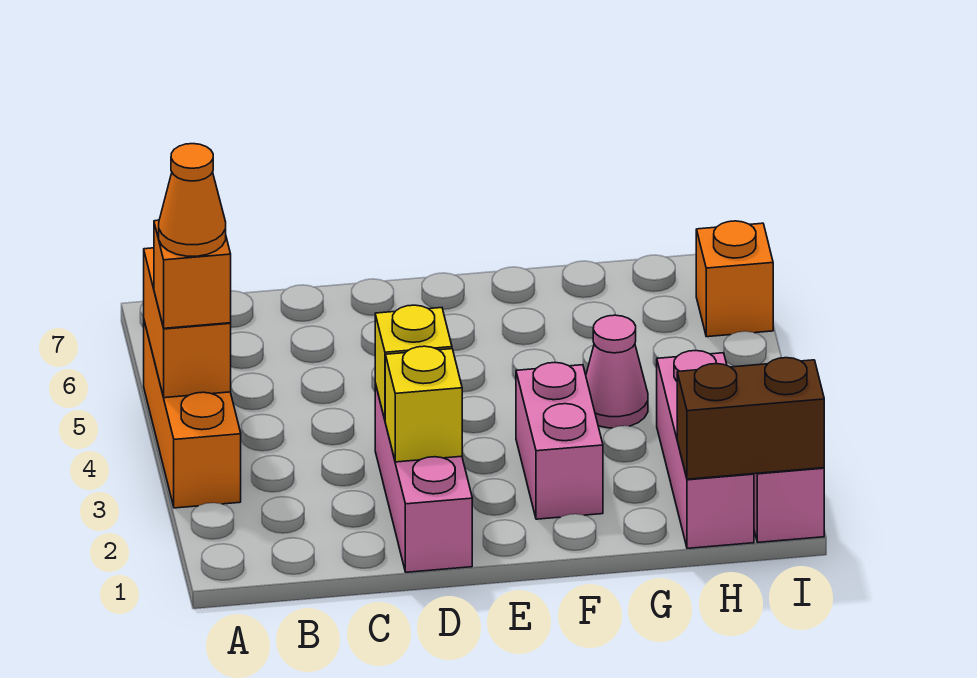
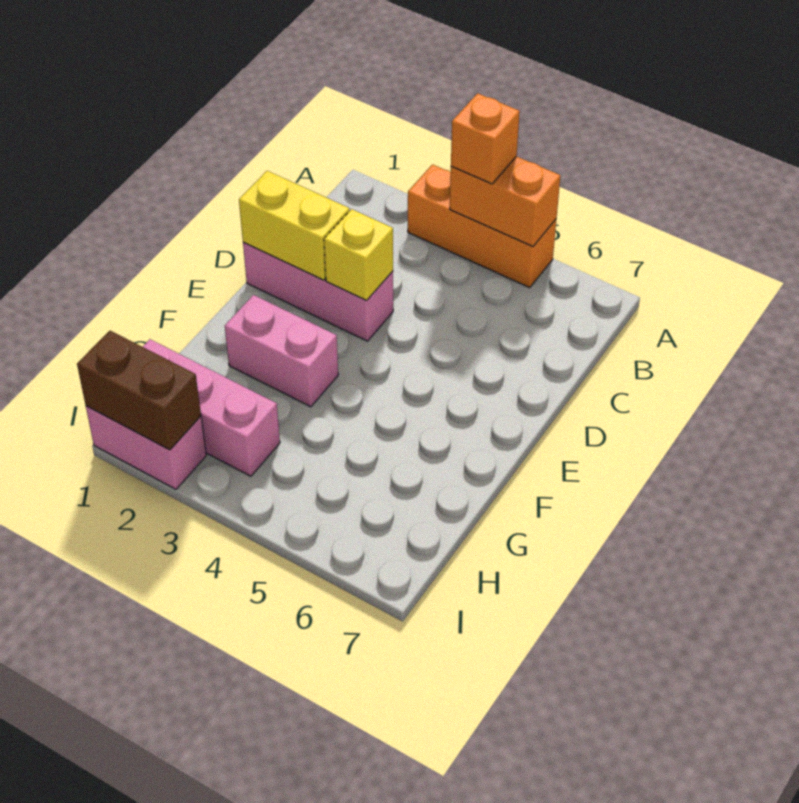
orange 1x1 cone [159,144,226,256] -> none
yellow 1x1 brick [385,346,462,462] -> yellow 1x2 brick [239,171,350,280]
pink 1x1 cone [586,315,648,428] -> none
brown 1x2 brick [677,358,824,479] -> brown 1x2 brick turned to [77,331,201,450]
orange 1x1 brick [696,221,773,337] -> none

